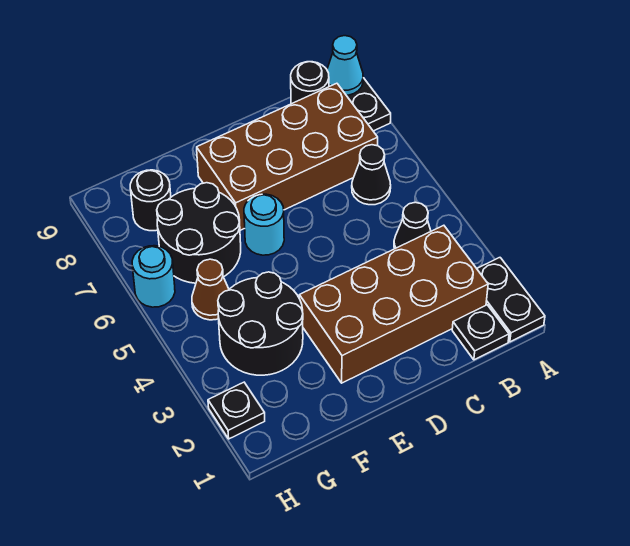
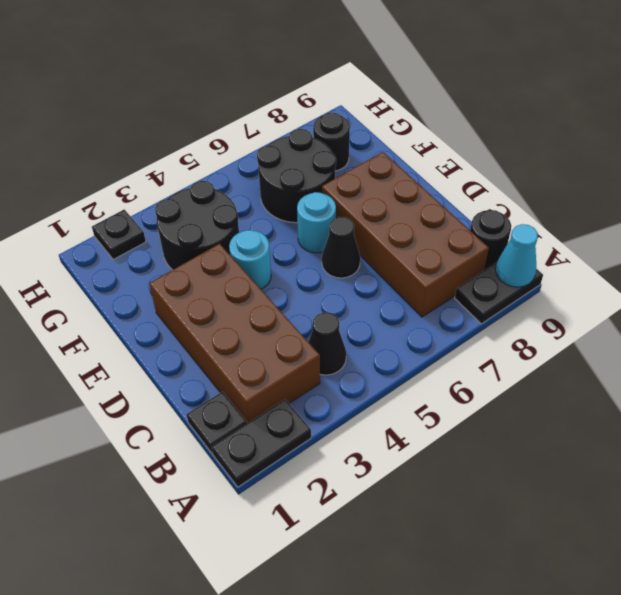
black 1x1 cone [352,145,391,205] -> black 1x1 cone moved to [322,217,360,278]
brown 1x1 cone [192,259,229,320] -> none
cyan 1x1 round brick [132,246,175,307] -> cyan 1x1 round brick moved to [229,230,271,289]

